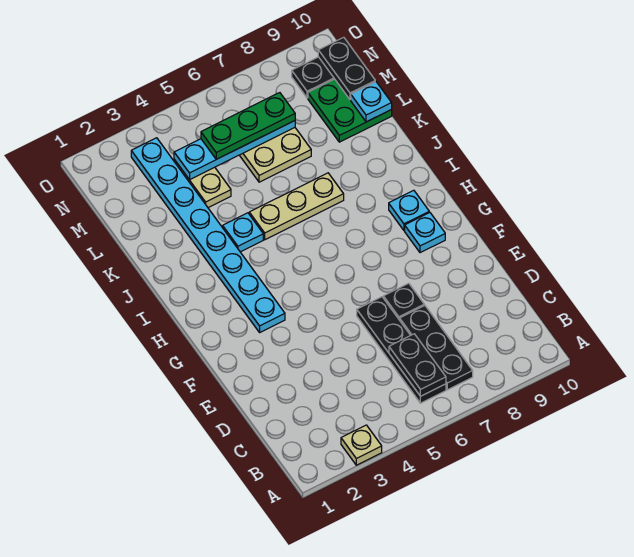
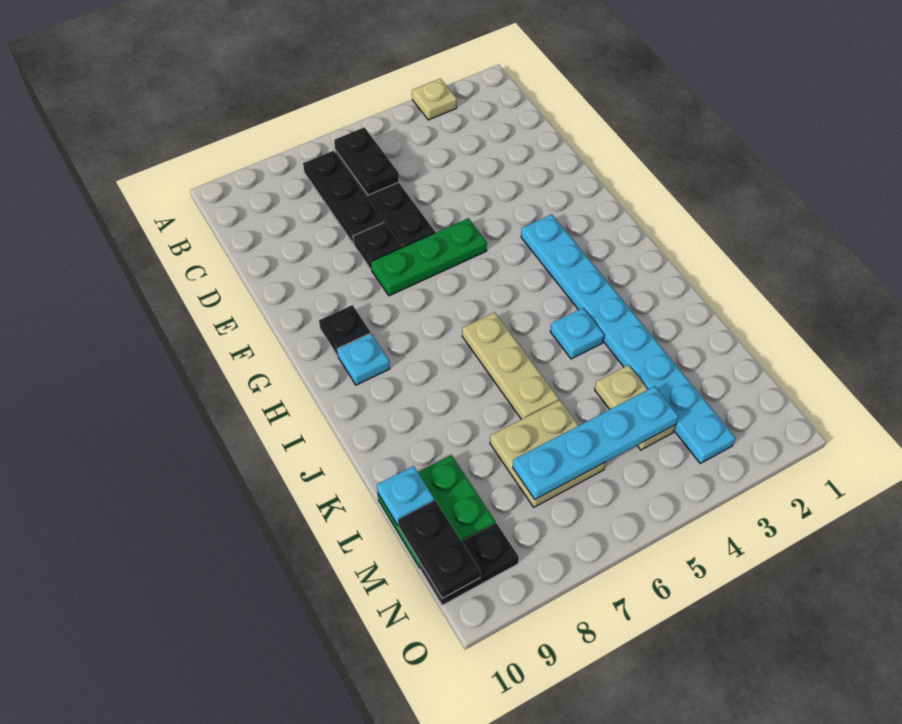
cyan 1x1 plate [405,212,445,253] -> black 1x1 plate [319,305,370,356]
tan 1x3 plate [249,173,344,240] -> tan 1x3 plate turned to [462,312,559,419]
green 1x3 plate [201,93,295,159] -> green 1x3 plate moved to [371,218,487,296]

